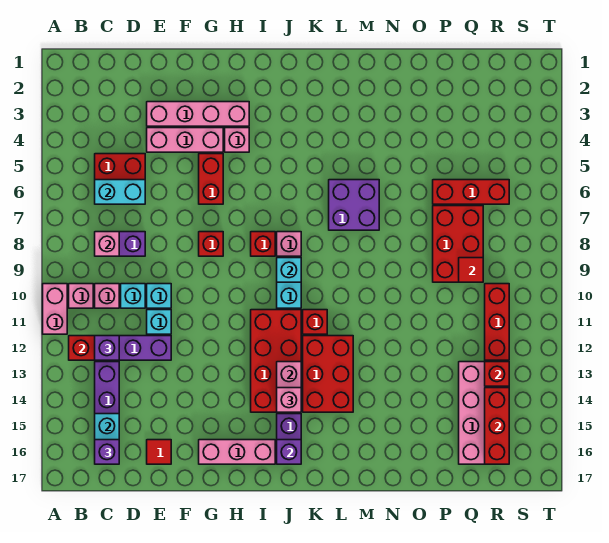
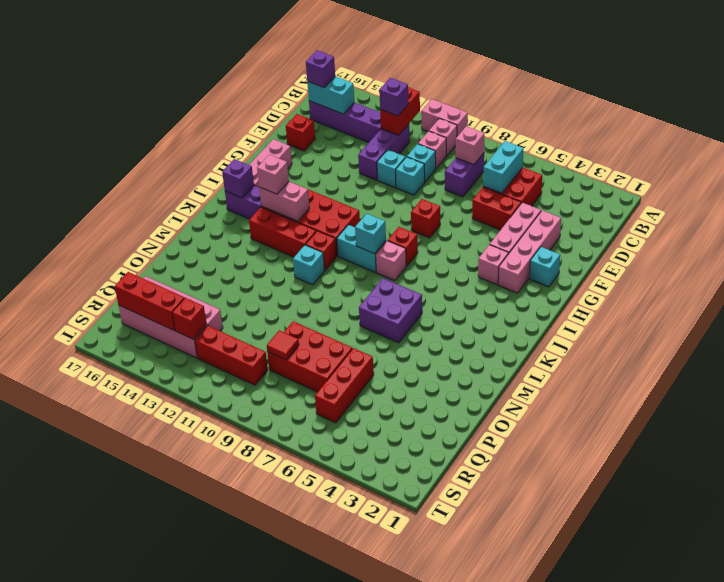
red 1x1 tile [147,440,171,464] -> red 1x1 brick [286,114,315,151]
none -> cyan 1x1 brick [530,247,560,287]
red 1x2 brick [199,154,223,204] -> red 1x2 brick moved to [472,187,521,230]
red 2x3 brick [303,336,353,412] -> red 1x3 brick [249,207,316,257]
none -> cyan 1x1 brick [293,245,325,285]

